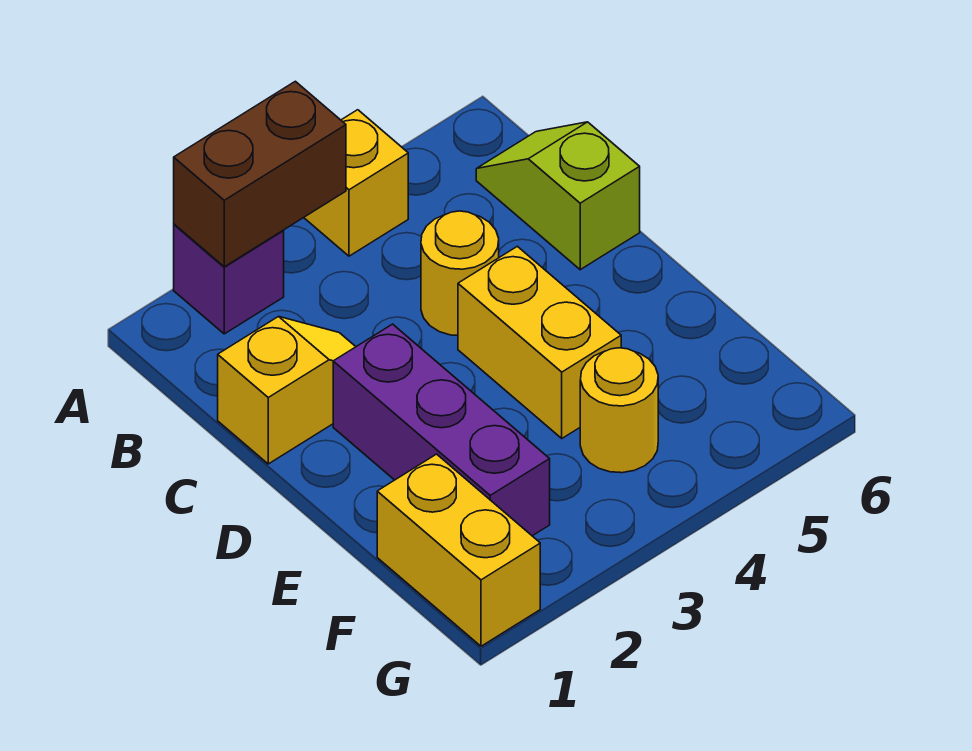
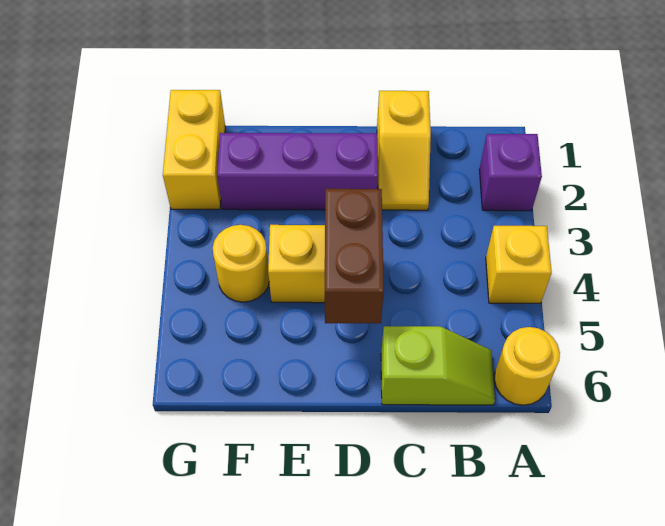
brown 1x2 brick [174,81,346,267] -> brown 1x2 brick moved to [325,189,384,323]
yellow 1x1 round brick [421,211,499,336] -> yellow 1x1 round brick moved to [494,327,560,405]
yellow 1x2 brick [377,454,540,646] -> yellow 1x2 brick turned to [163,90,225,209]

